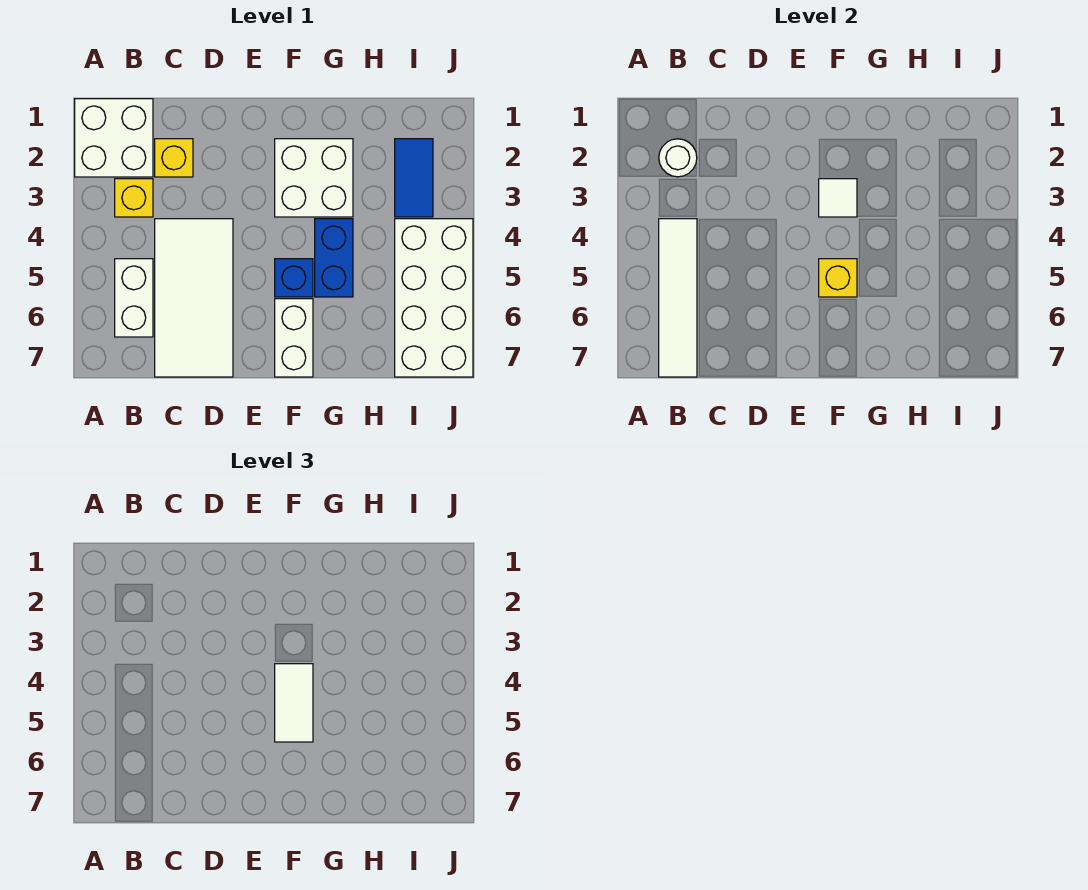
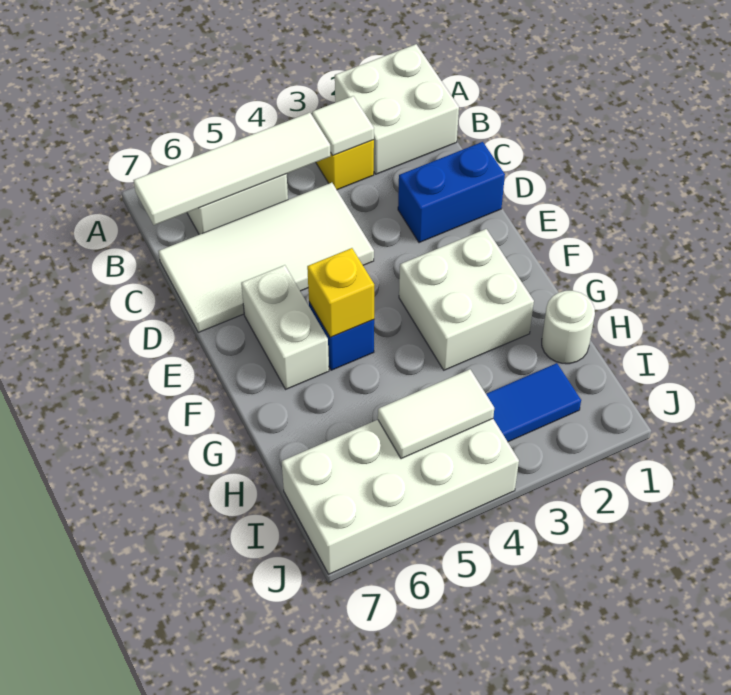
white 1x1 round brick [659,139,697,177] -> white 1x1 round brick moved to [542,291,595,364]
yellow 1x1 brick [155,139,193,177] -> none
white 1x1 tile [819,179,857,217] -> white 1x1 tile moved to [312,96,374,155]
white 1x2 tile [275,664,313,742] -> white 1x2 tile moved to [378,369,494,459]
white 1x2 brick [275,299,313,377] -> white 1x2 brick turned to [241,265,329,389]
blue 1x2 brick [315,219,353,297] -> blue 1x2 brick moved to [398,142,505,243]

